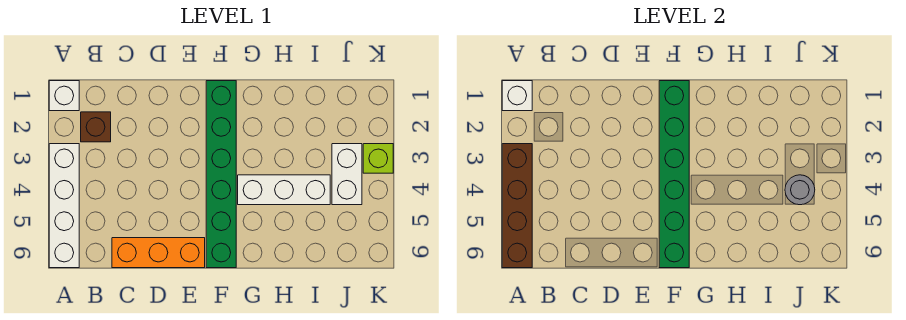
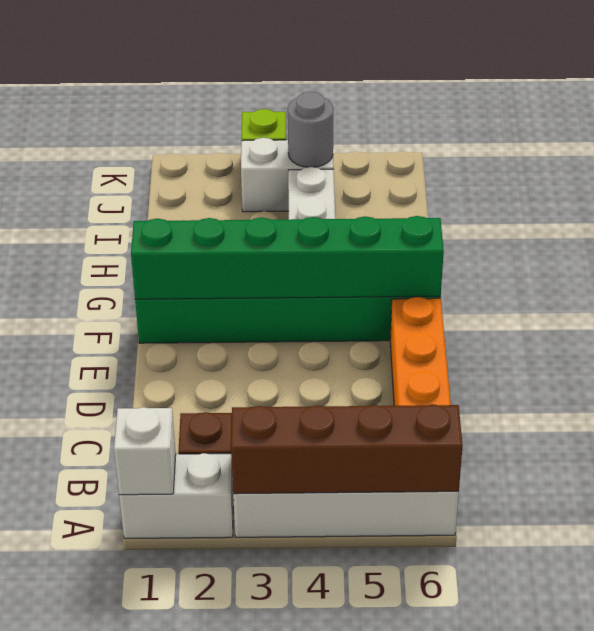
white 1x1 brick [49,81,79,111] -> white 1x2 brick [119,453,234,539]

